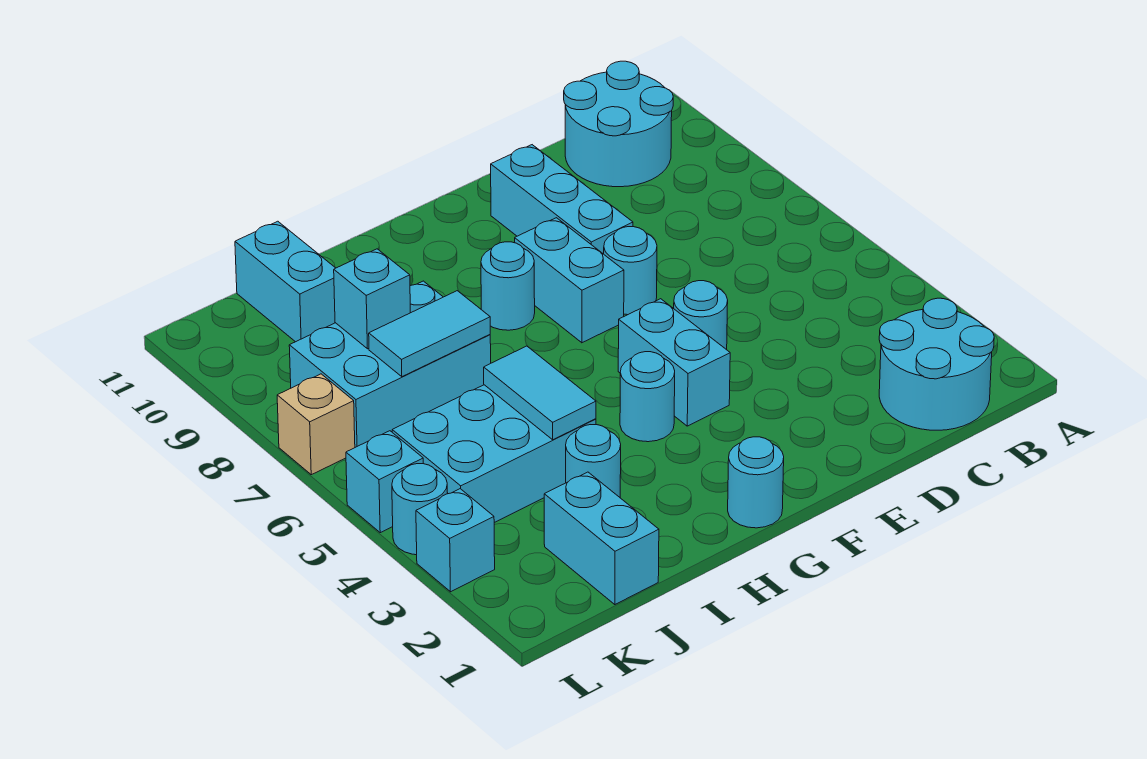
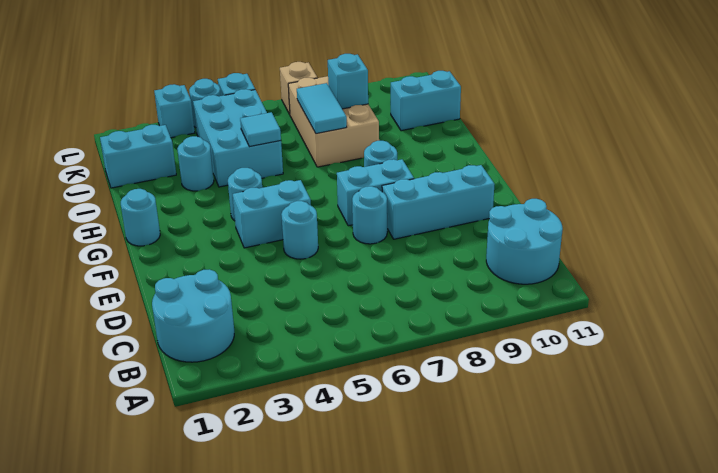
cyan 1x2 tile [484,346,596,440] -> cyan 1x1 tile [240,112,281,147]
cyan 2x3 brick [289,281,491,447] -> tan 2x3 brick [288,76,379,167]

